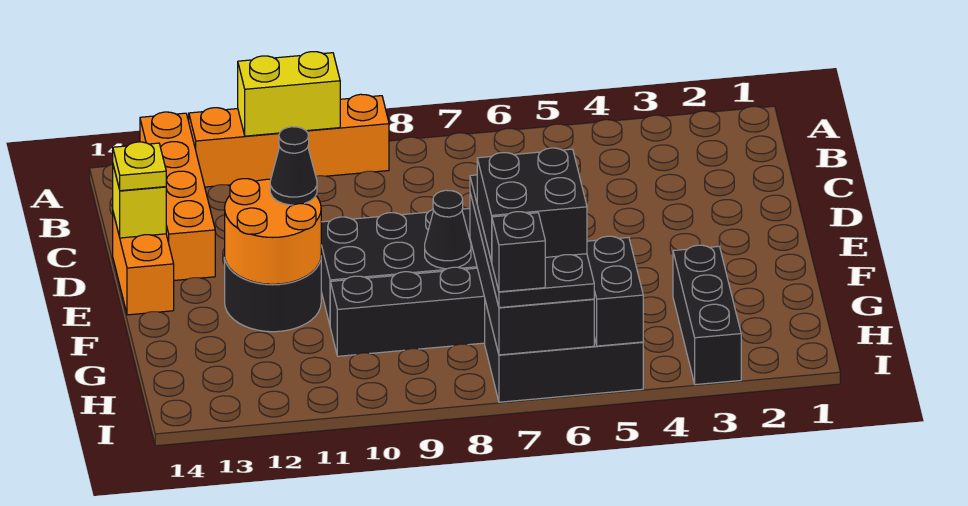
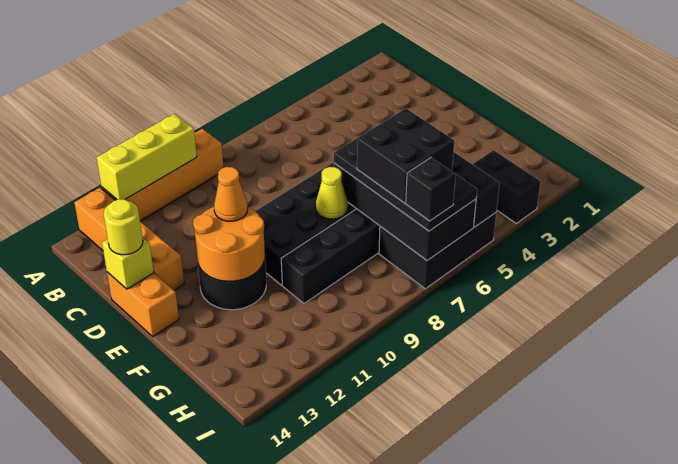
yellow 1x2 brick [238,52,340,136] -> yellow 1x3 brick [97,114,197,200]
yellow 1x1 plate [113,142,166,191] -> yellow 1x1 round brick [104,199,143,255]
black 1x1 cone [270,127,317,205] -> orange 1x1 cone [214,167,248,221]
black 1x1 cone [425,190,471,269] -> yellow 1x1 cone [316,167,348,219]
black 1x3 brick [673,245,741,385] -> black 1x2 brick [473,150,541,223]

